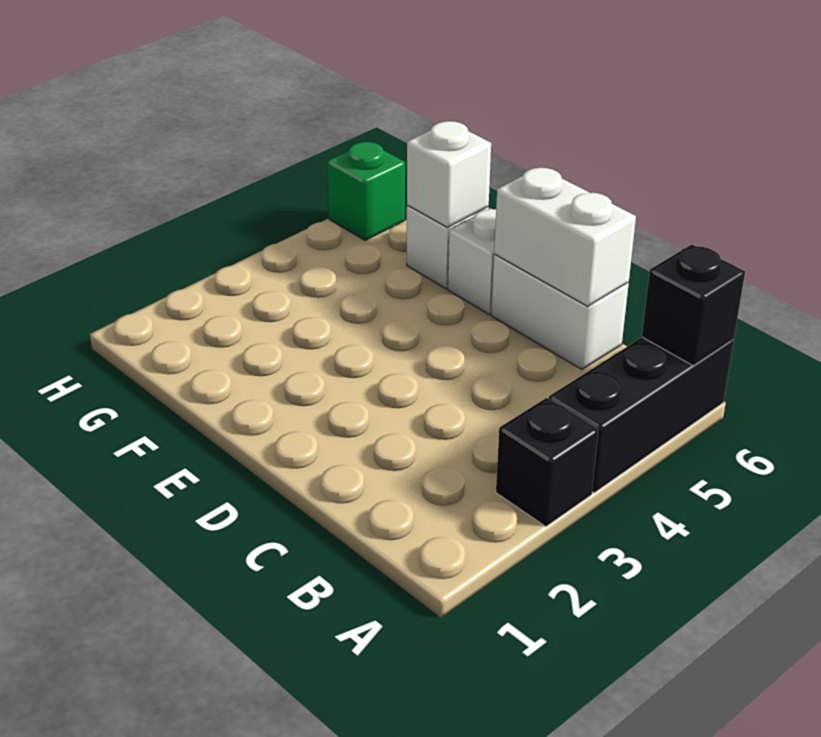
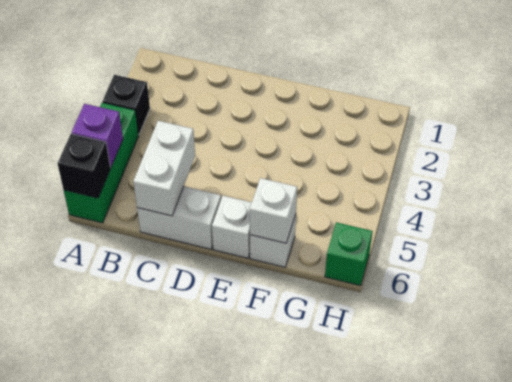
black 1x3 brick [549,337,734,493] -> green 1x3 brick [64,103,139,223]
none -> purple 1x1 brick [71,104,123,167]
white 1x2 brick [494,167,636,306] -> white 1x2 brick turned to [133,121,195,216]

